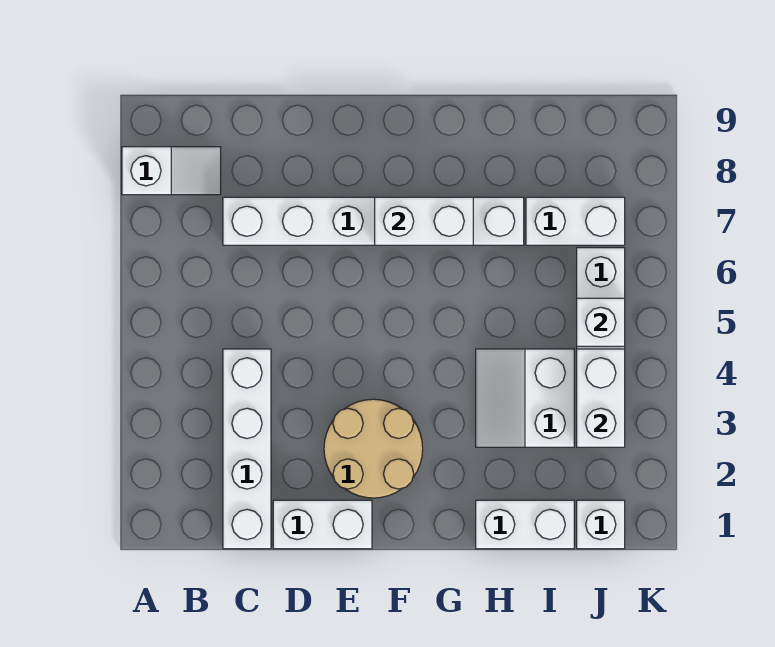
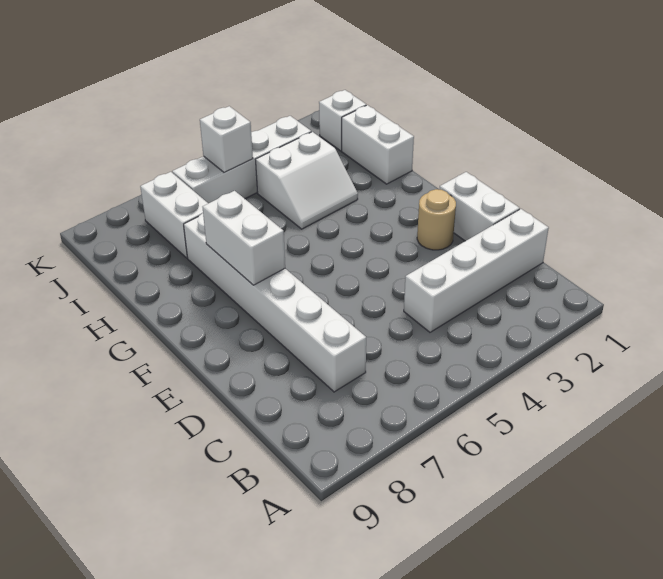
white 1x2 slope [122,147,221,195] -> none
tan 2x2 round brick [324,399,423,498] -> tan 1x1 round brick [417,189,456,250]
white 1x2 brick [577,349,625,447] -> none

